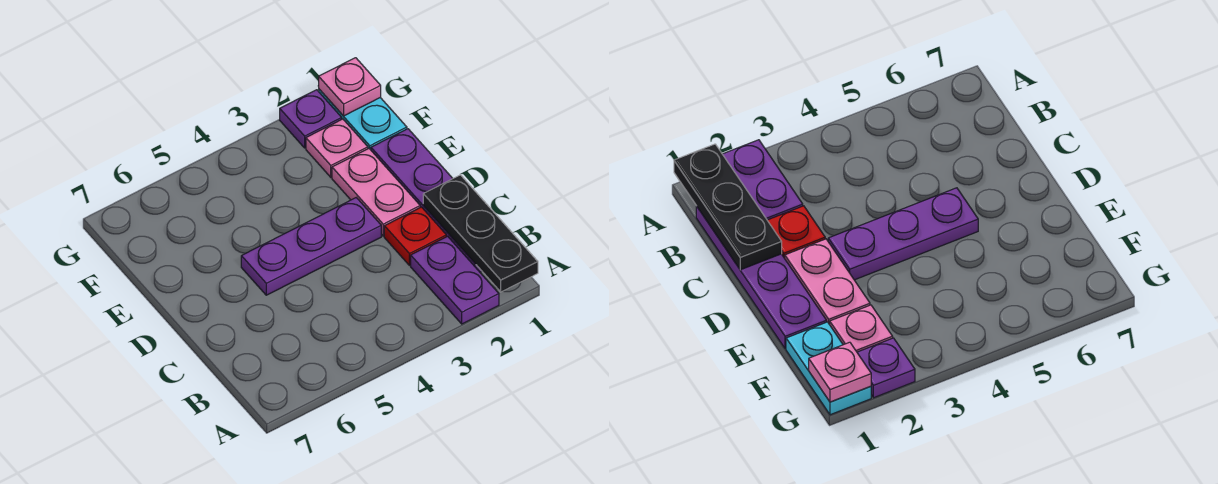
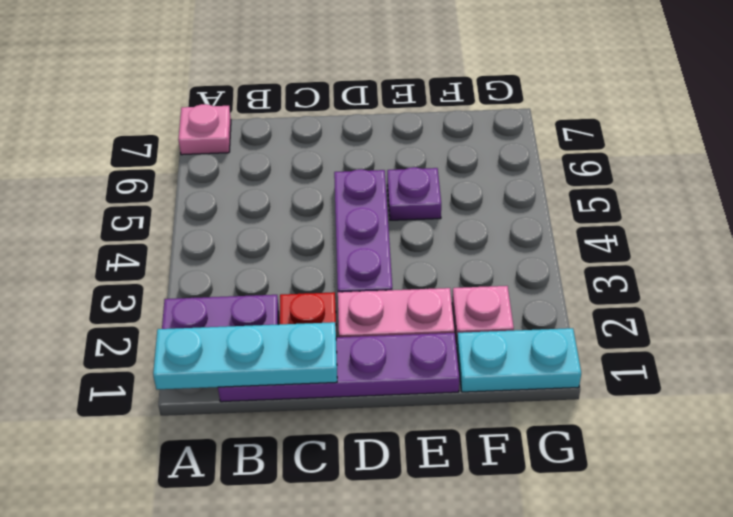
black 1x3 plate [423,175,538,292] -> cyan 1x3 plate [153,322,337,389]
pink 1x1 plate [319,58,381,116] -> pink 1x1 plate moved to [178,104,231,155]
purple 1x1 plate [280,90,342,148] -> purple 1x1 plate moved to [387,167,441,220]

